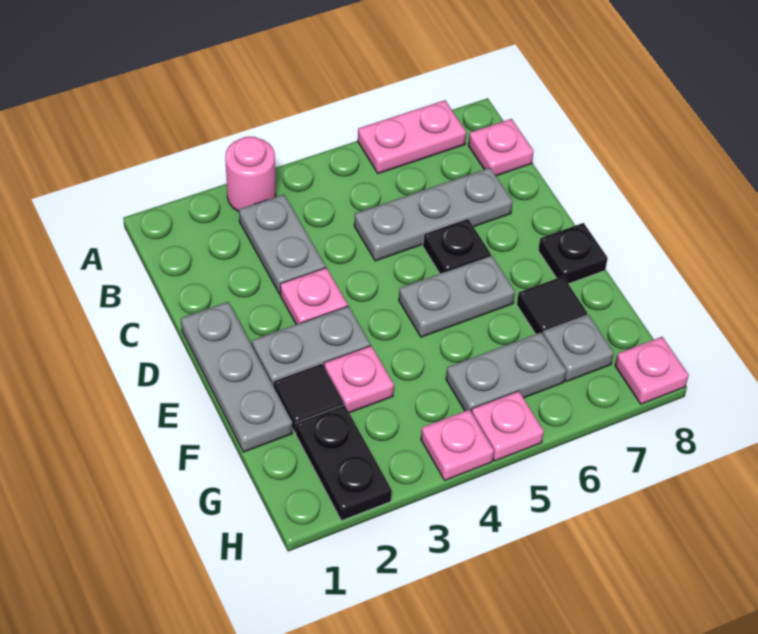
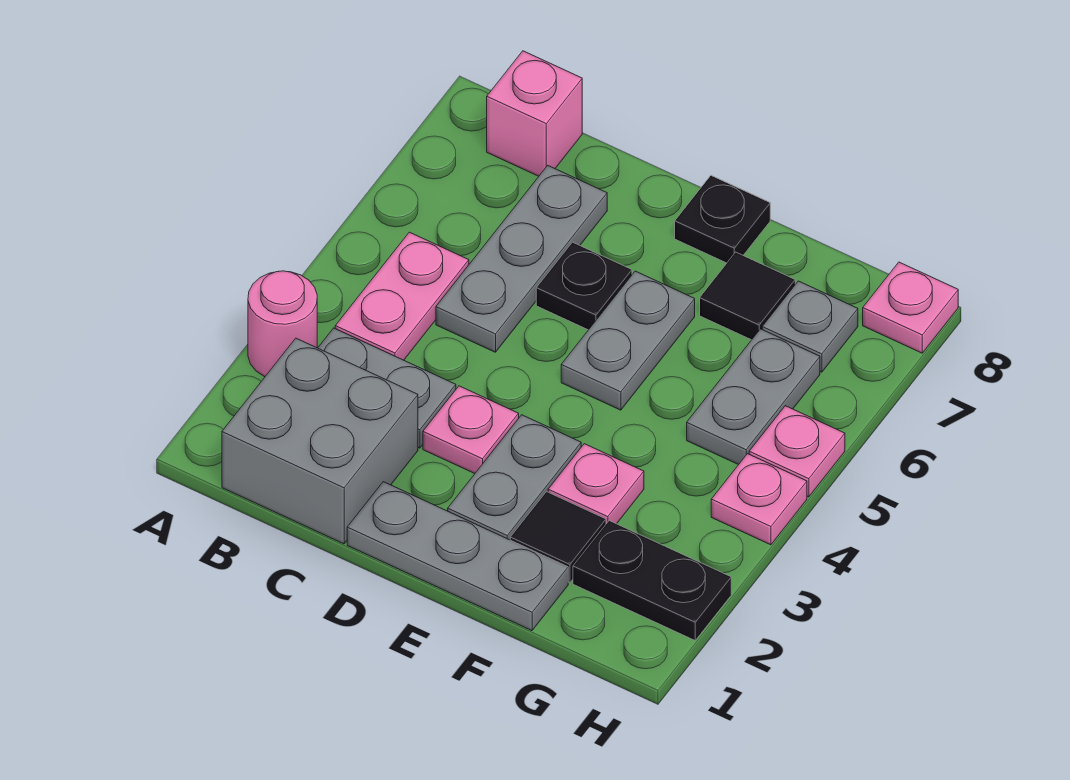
pink 1x2 plate [358,100,466,174] -> pink 1x2 plate moved to [335,232,469,360]
none -> grey 2x2 brick [222,338,418,544]
pink 1x1 plate [468,119,534,176] -> pink 1x1 brick [487,51,582,176]

